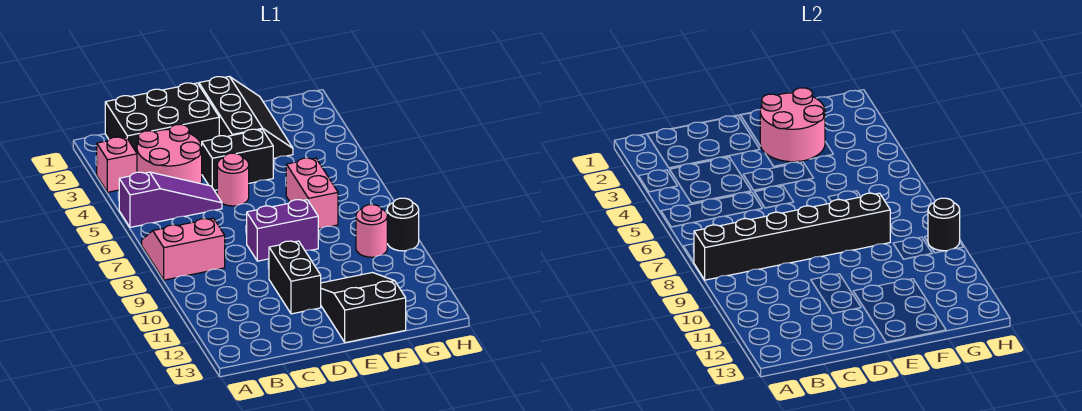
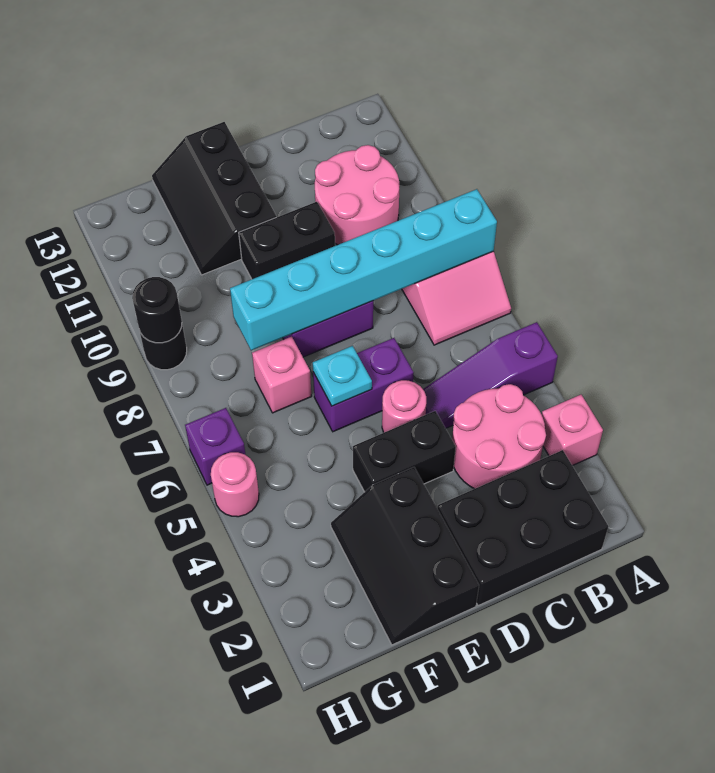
black 1x6 brick [694,193,890,280] -> cyan 1x6 brick [230,189,497,351]
none -> purple 1x2 brick [313,338,414,432]
black 1x2 brick [269,241,321,314] -> black 1x2 brick turned to [239,202,335,279]
pink 2x2 round brick [760,88,825,162] -> pink 2x2 round brick moved to [315,145,400,245]
none -> cyan 1x1 plate [313,346,372,406]
black 2x3 slope [321,273,406,343] -> black 2x3 slope turned to [152,122,276,275]
pink 1x2 brick [286,158,338,229] -> pink 1x1 brick [252,336,312,413]
pink 1x1 round brick [356,205,387,257] -> pink 1x1 round brick moved to [211,452,259,517]
none -> purple 1x1 brick [185,408,245,485]

